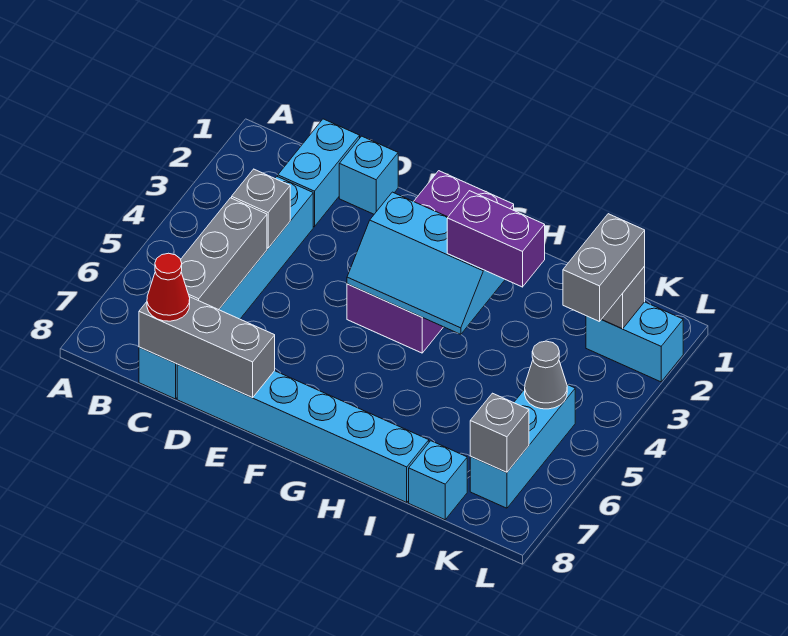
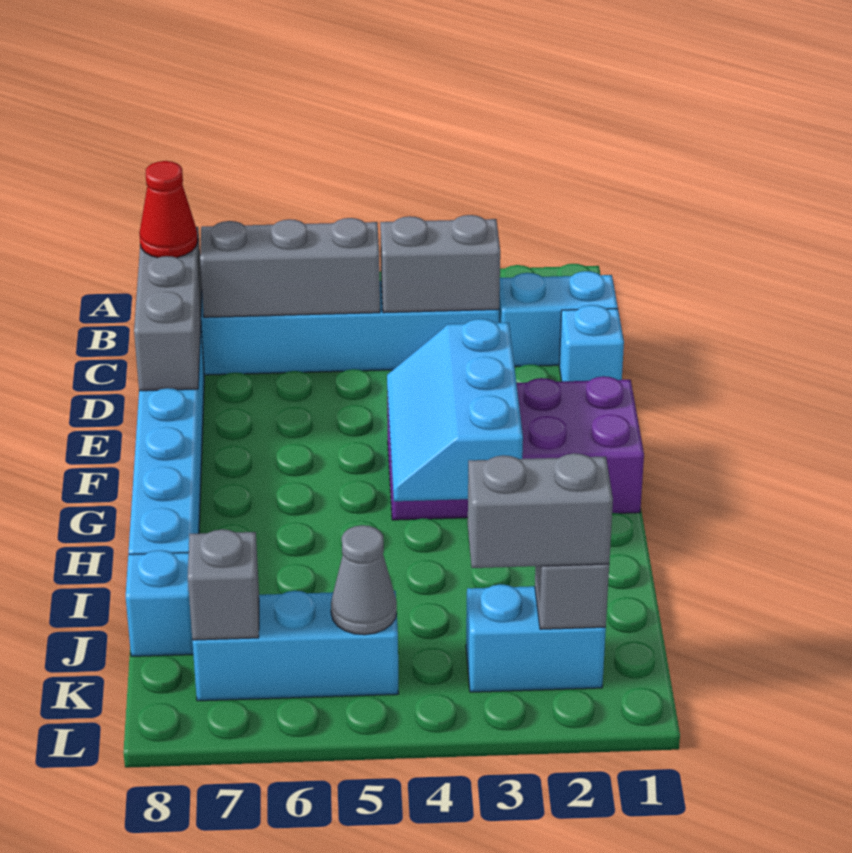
grey 1x1 brick [232,169,290,248] -> grey 1x2 brick [380,215,500,313]
purple 1x2 brick [447,191,545,287] -> none
cyan 1x2 brick [586,302,683,382] -> cyan 1x2 brick turned to [466,584,606,692]

